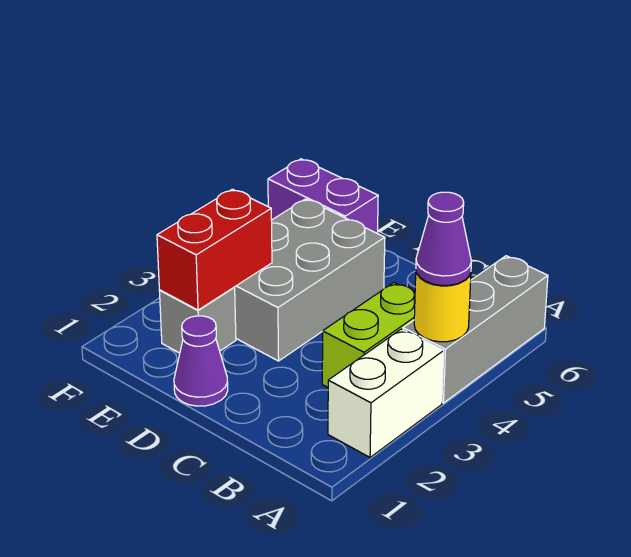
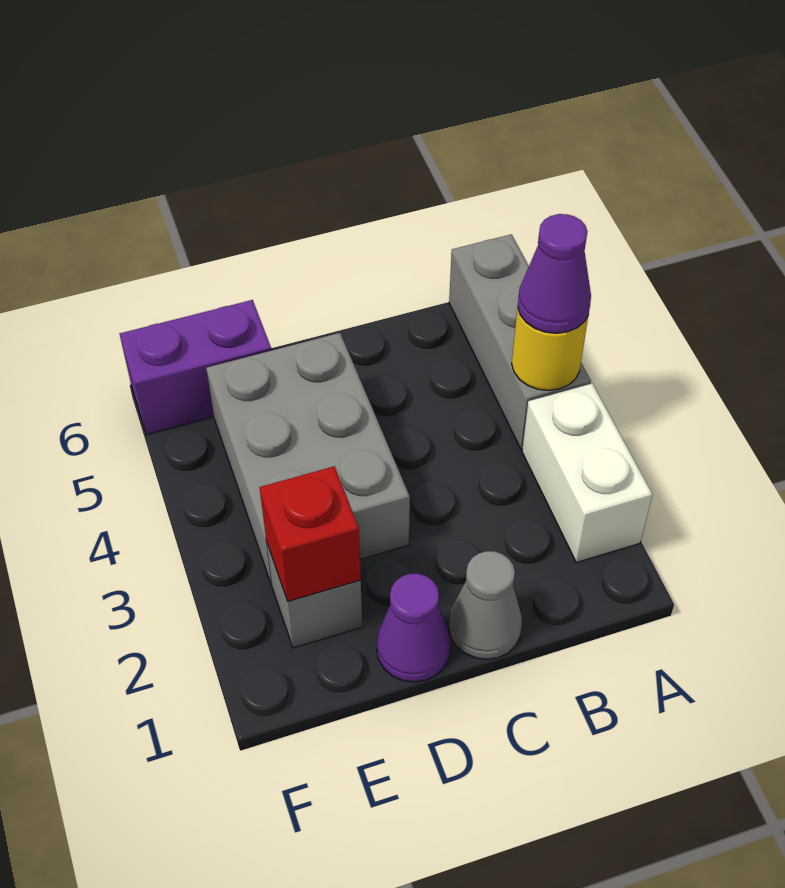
lime 1x2 brick [322,283,415,387] -> none
none -> grey 1x1 cone [449,551,522,659]
red 1x2 brick [157,189,272,310] -> red 1x1 brick [259,466,361,601]

